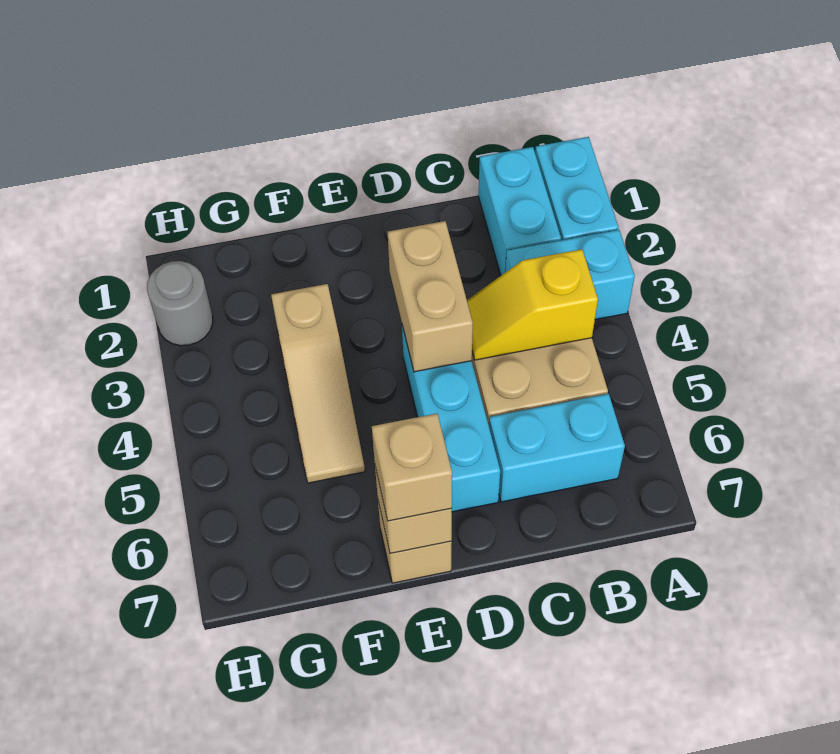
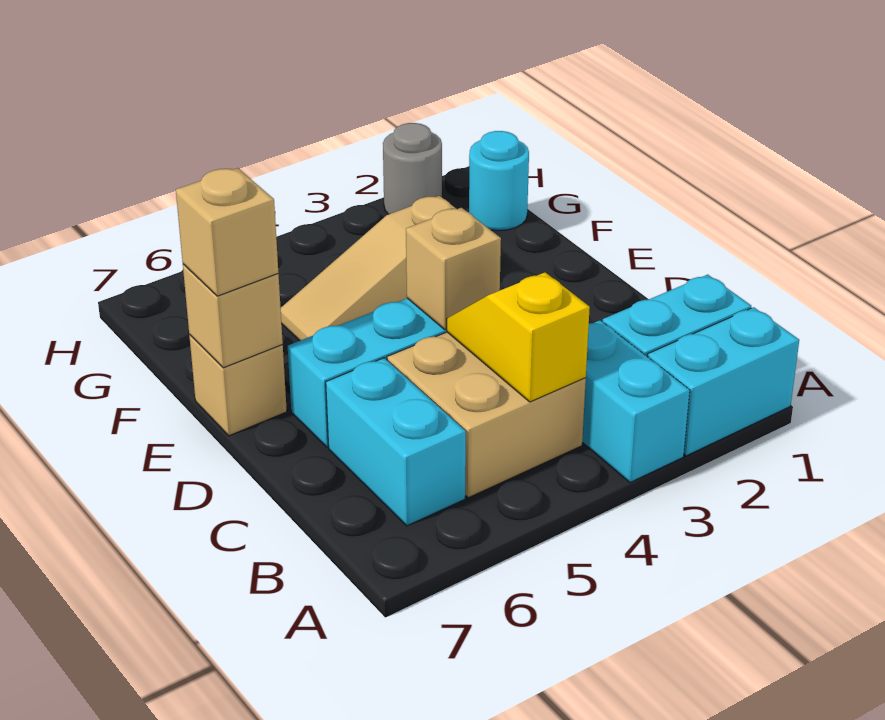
tan 1x2 brick [388,221,473,372] -> tan 1x1 brick [406,208,501,329]
none -> cyan 1x1 round brick [469,131,529,231]

